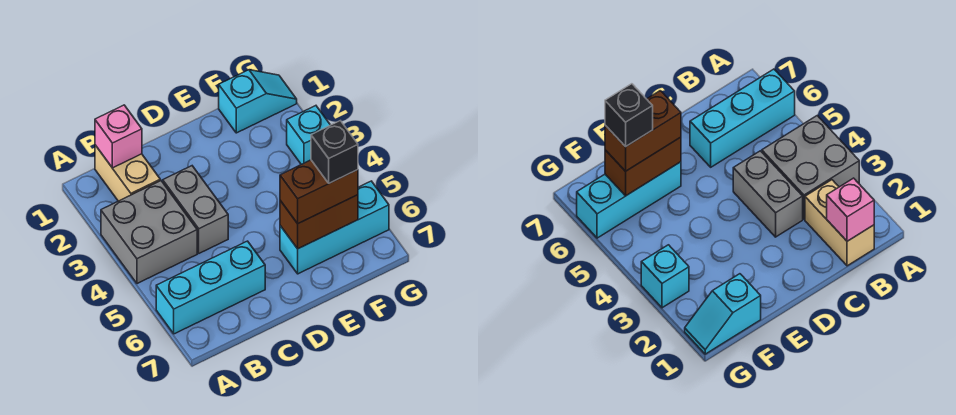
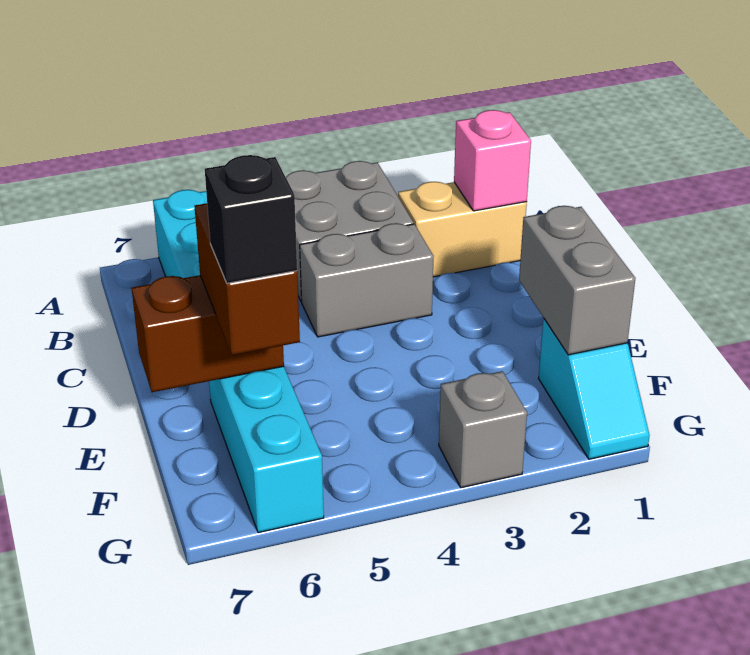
none -> grey 1x2 brick [519,206,635,355]
brown 1x2 brick [280,195,358,249] -> brown 1x2 brick turned to [132,275,284,392]
cyan 1x1 brick [287,106,330,165] -> grey 1x1 brick [439,371,527,488]

